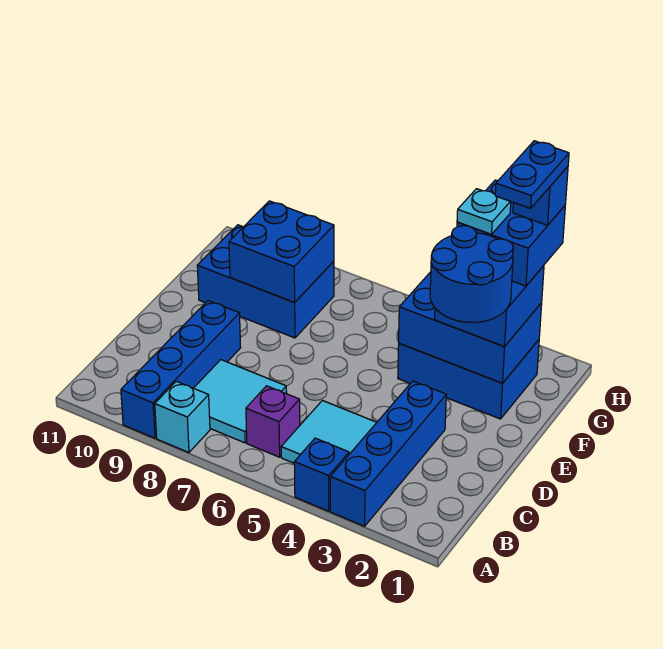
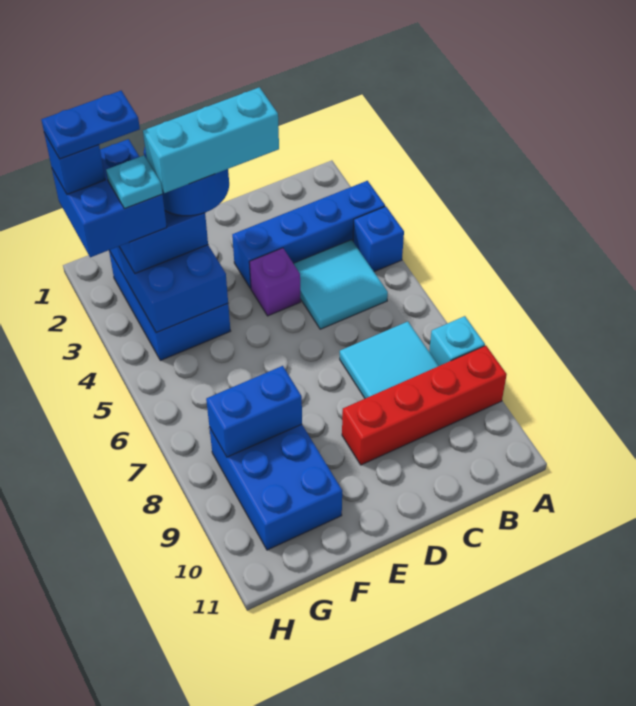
blue 1x4 brick [121,301,241,438] -> red 1x4 brick [342,346,507,465]
purple 1x1 brick [246,386,300,457] -> purple 1x1 brick moved to [249,248,301,316]
none -> cyan 1x3 brick [143,87,279,193]
blue 2x2 brick [229,201,334,303] -> blue 1x2 brick [206,366,302,457]

